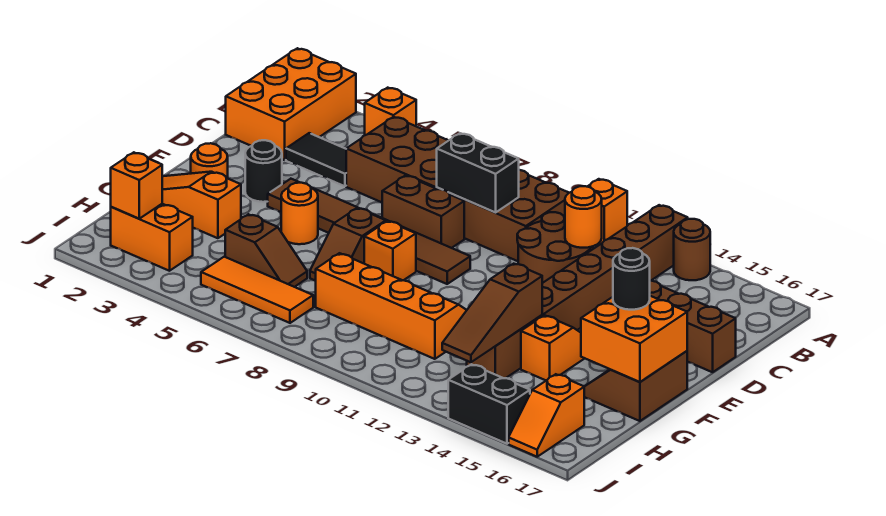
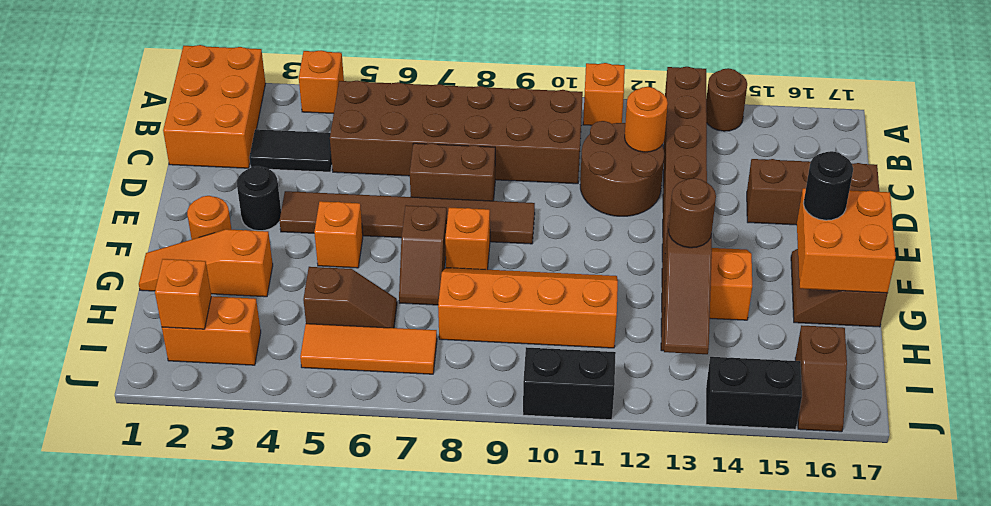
black 1x2 brick [437,133,519,212] -> black 1x2 brick moved to [523,347,616,420]
orange 1x1 round brick [281,183,318,244] -> orange 1x1 brick [314,201,363,268]
none -> brown 1x1 round brick [668,178,716,248]
orange 1x2 slope [509,374,584,457] -> brown 1x2 slope [795,325,847,432]

